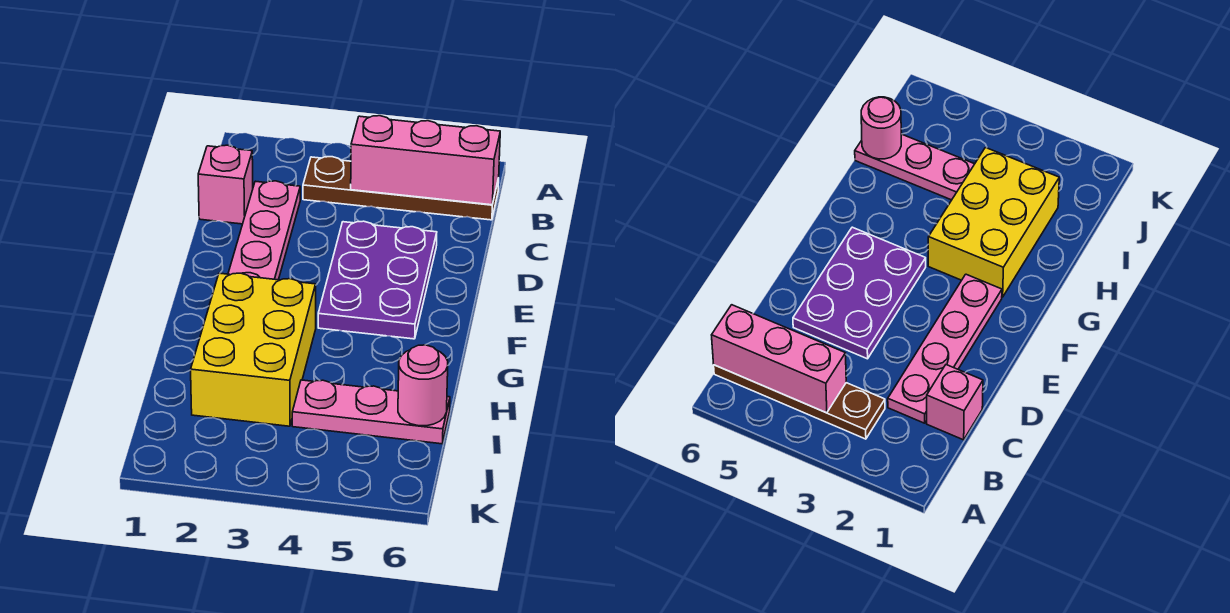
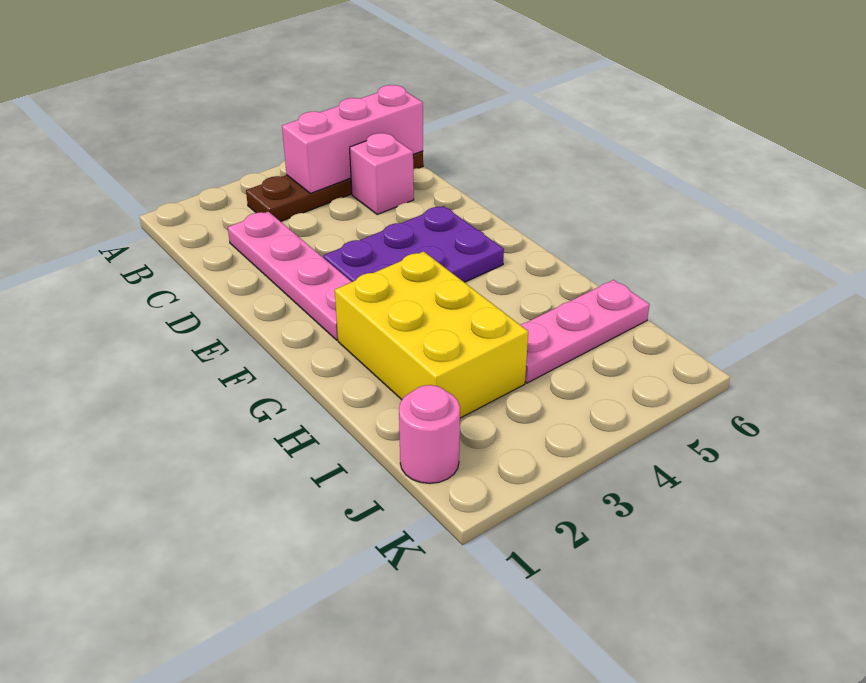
pink 1x1 brick [198,145,253,224] -> pink 1x1 brick moved to [350,133,414,215]
purple 2x3 plate [318,221,437,339] -> purple 2x3 plate turned to [323,206,504,282]
pink 1x1 round brick [398,345,448,426] -> pink 1x1 round brick moved to [399,385,460,484]

